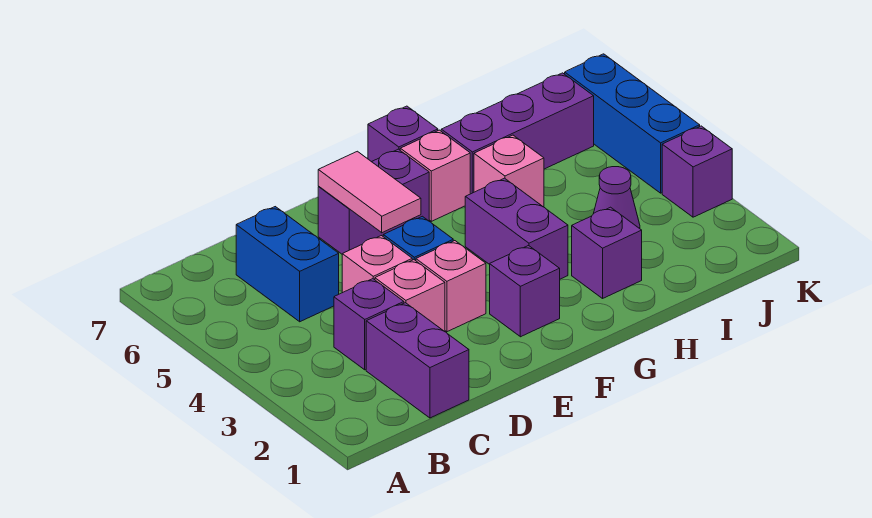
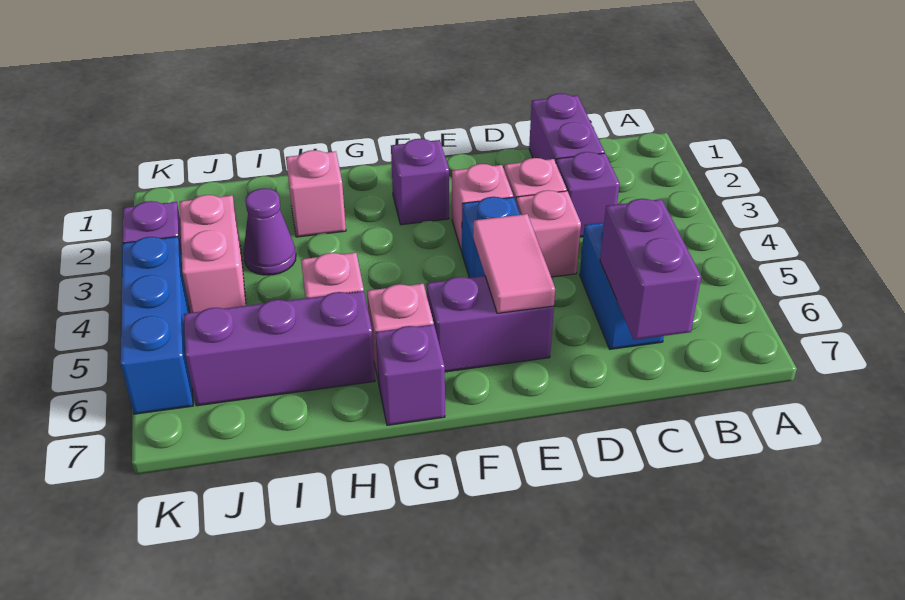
purple 1x2 brick [465,178,568,279] -> purple 1x2 brick moved to [600,199,701,340]
purple 1x1 brick [572,207,642,298] -> pink 1x1 brick [286,150,346,237]
none -> pink 1x2 brick [180,195,246,313]

